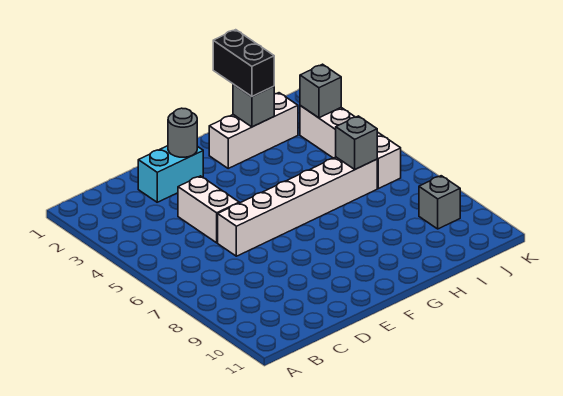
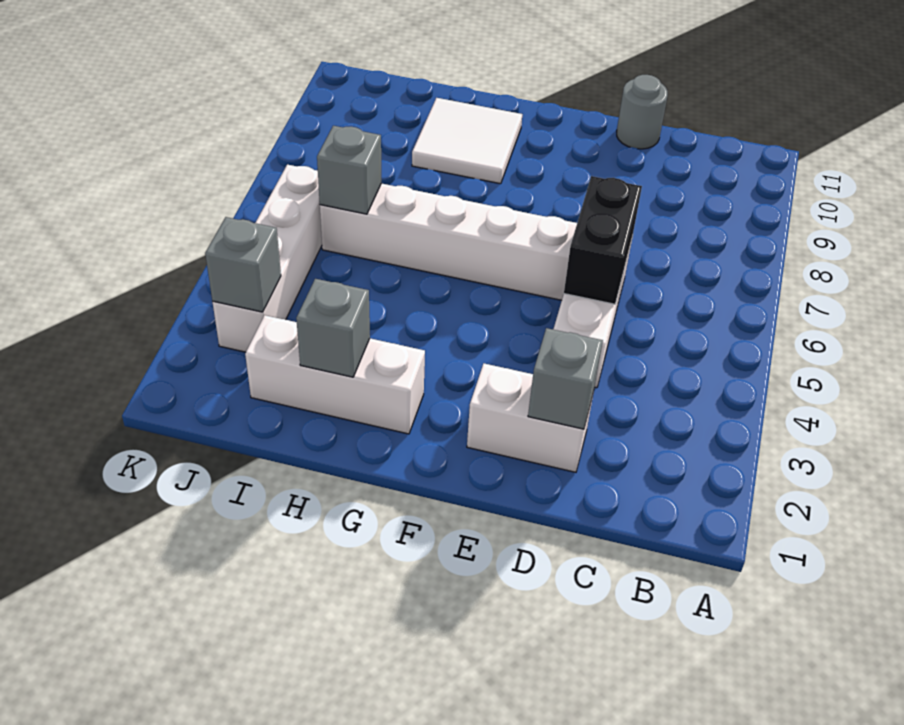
cyan 1x2 brick [138,146,203,202] -> white 1x2 brick [467,364,593,472]
grey 1x1 round brick [168,108,197,157] -> grey 1x1 round brick moved to [617,75,668,149]
none -> white 2x2 tile [412,98,522,184]
black 1x2 brick [213,30,274,97] -> black 1x2 brick moved to [564,176,642,304]
grey 1x1 brick [419,176,460,229] -> grey 1x1 brick moved to [528,328,603,429]

